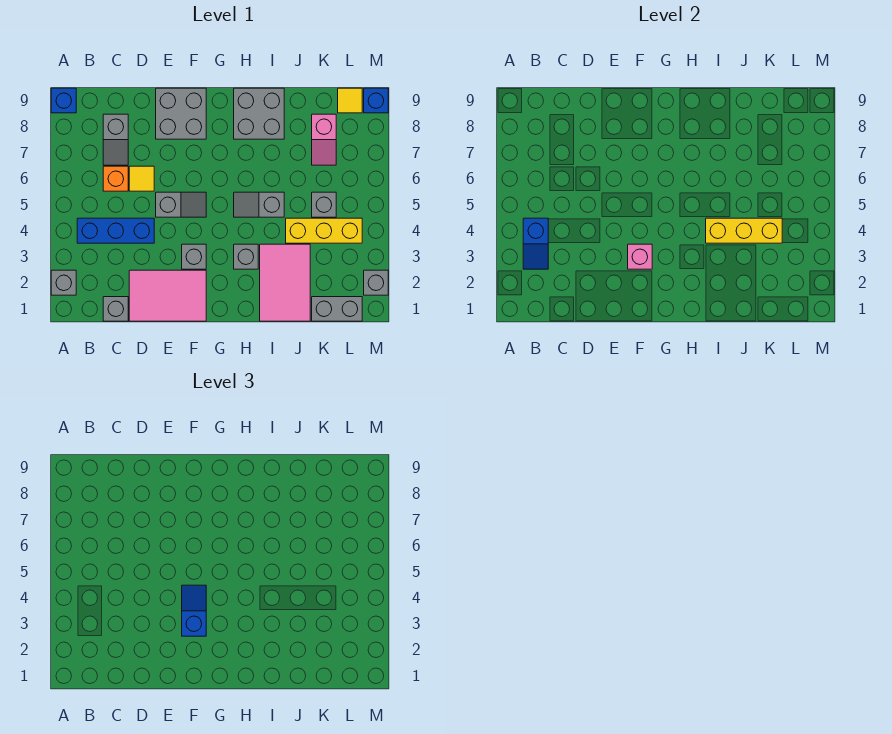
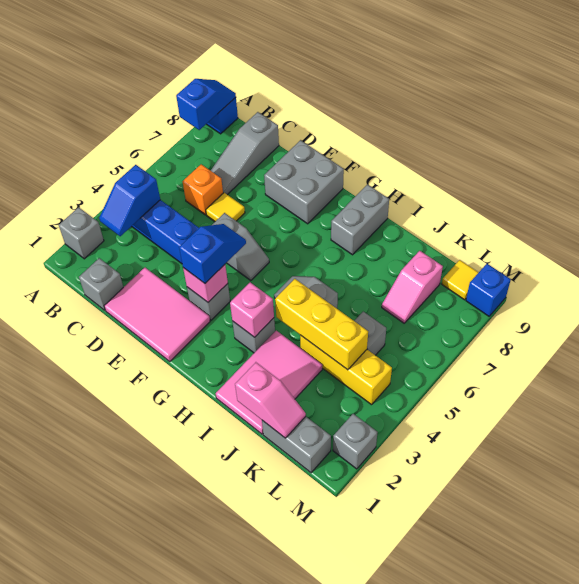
none -> blue 1x2 slope [176,79,236,130]
grey 1x2 slope [103,114,128,165] -> grey 1x3 slope [211,112,279,195]
none -> pink 1x1 brick [230,282,274,337]
grey 2x2 brick [234,88,284,139] -> grey 1x2 brick [331,185,389,255]
none -> pink 1x2 slope [235,362,306,438]

